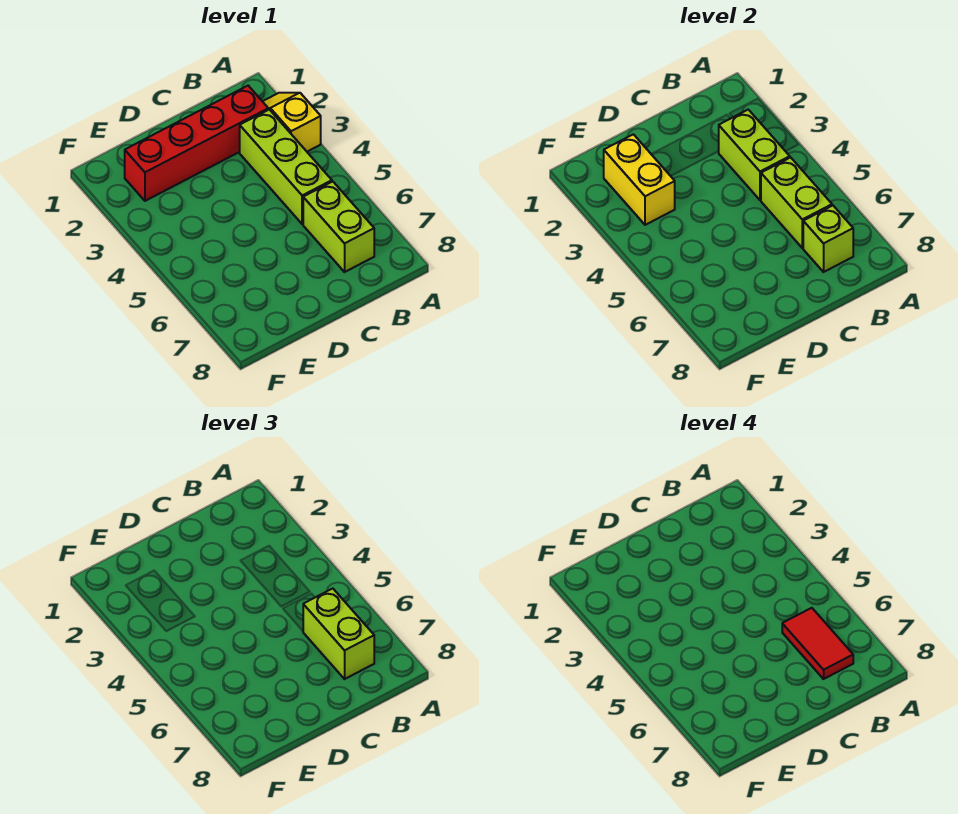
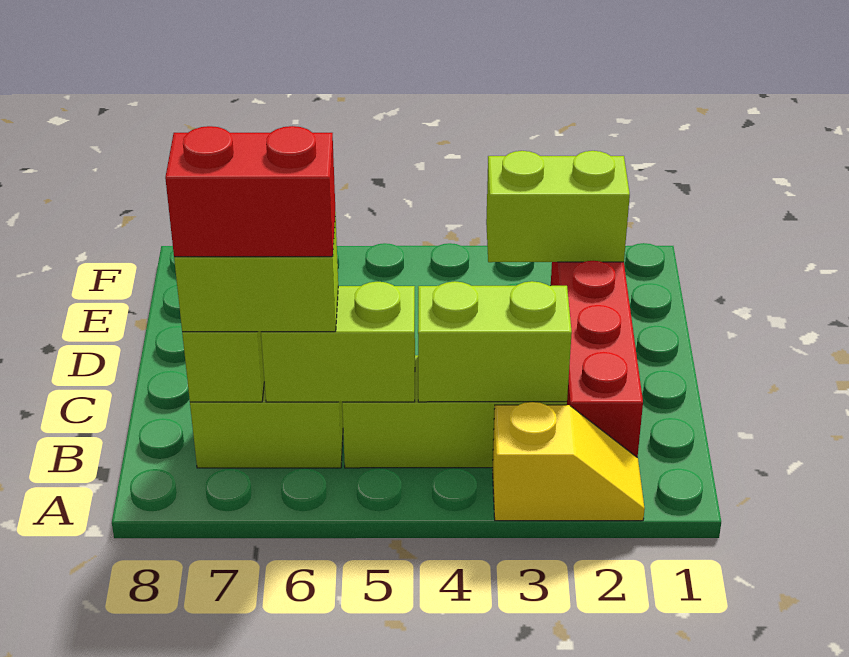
red 1x2 tile [782,608,853,679] -> red 1x2 brick [165,126,335,257]
yellow 1x2 brick [604,134,675,225] -> lime 1x2 brick [486,151,630,262]

